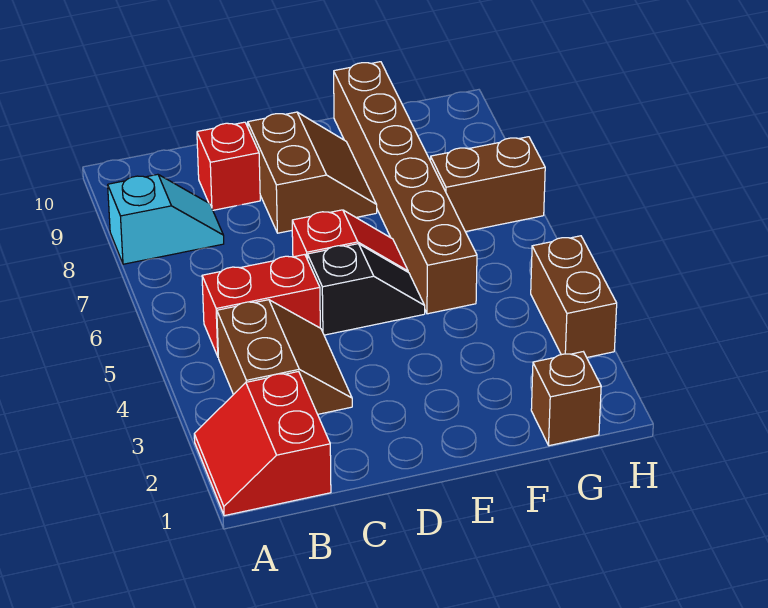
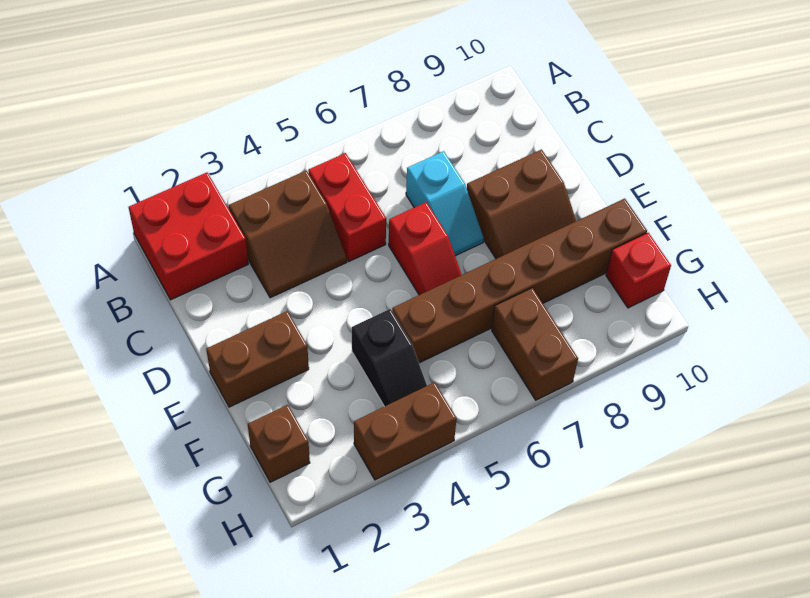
red 2x2 slope [194,371,331,516] -> red 2x2 brick [129,172,248,300]
cyan 1x2 slope [108,174,224,264] -> cyan 1x2 slope moved to [406,151,484,256]
red 1x1 brick [197,122,260,210] -> red 1x1 brick moved to [606,233,671,308]
black 1x2 slope [308,244,425,335] -> black 1x2 slope moved to [352,309,427,407]
none -> brown 1x2 brick [206,311,309,407]

